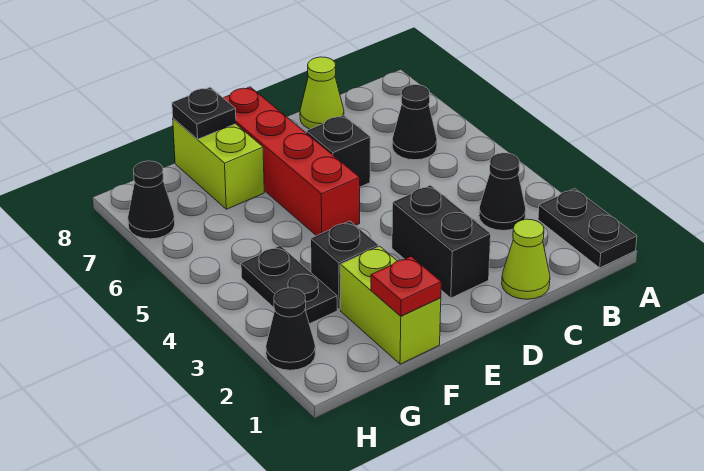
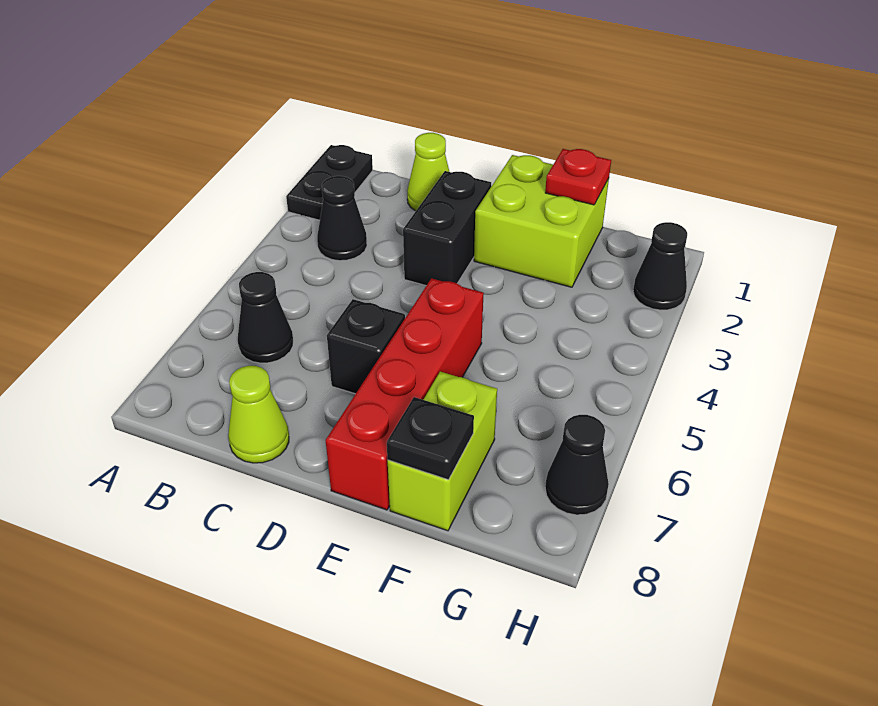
lime 1x2 brick [340,247,441,364] -> lime 2x2 brick [474,155,609,287]
black 1x1 brick [311,221,379,310] -> none
black 1x2 plate [241,246,337,324] -> none

